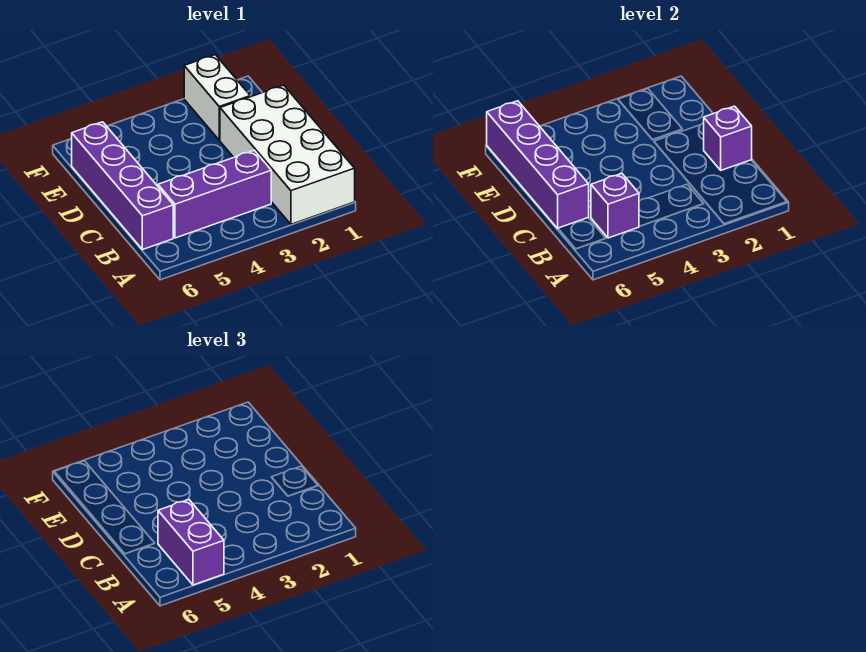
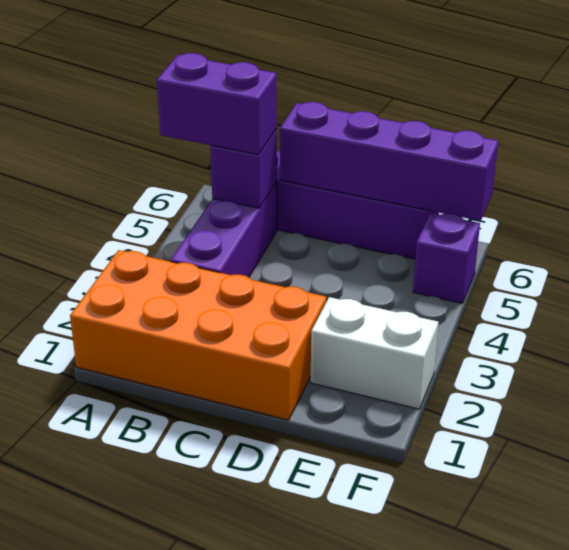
white 2x4 brick [220,85,355,224] -> orange 2x4 brick [70,250,326,420]
purple 1x1 brick [704,106,752,170] -> purple 1x1 brick moved to [413,213,480,303]

